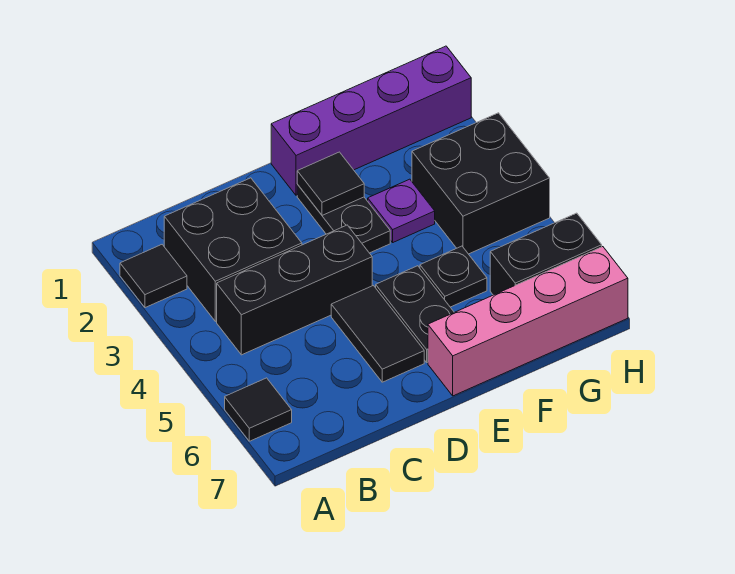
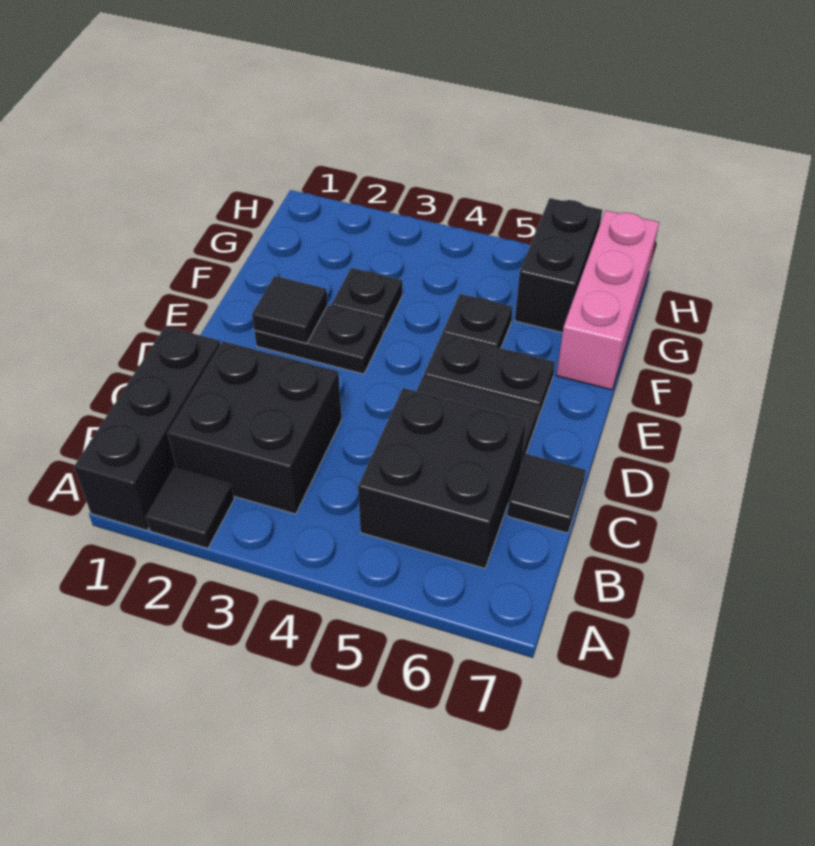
black 1x1 tile [225,378,292,441] -> black 1x1 tile moved to [507,454,586,533]
black 1x3 brick [217,225,372,355] -> black 1x3 brick moved to [74,326,220,530]
purple 1x4 brick [271,46,471,195] -> none
pink 1x4 brick [428,247,628,396] -> pink 1x3 brick [556,210,659,390]
purple 1x1 plate [368,179,435,242] -> black 1x1 plate [331,268,402,333]
black 2x2 brick [412,113,550,254] -> black 2x2 brick moved to [358,388,527,568]

